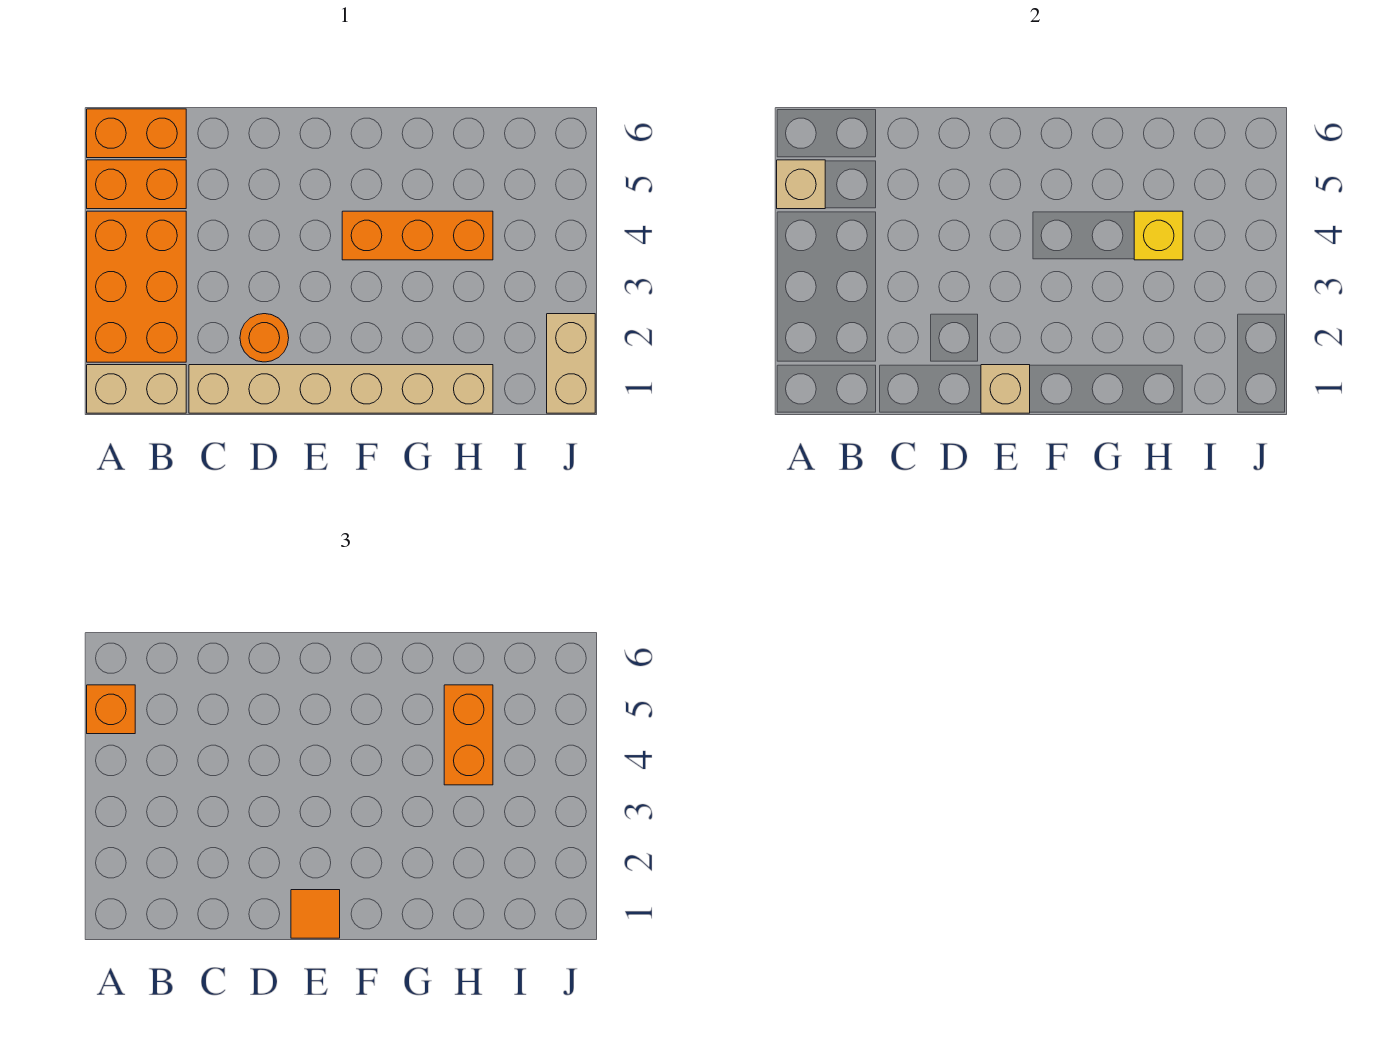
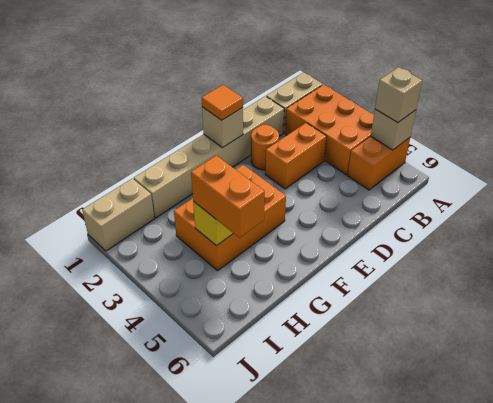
orange 1x1 brick [87,685,135,734] -> tan 1x1 brick [375,67,422,123]
orange 1x2 brick [87,109,186,158] -> orange 1x2 brick moved to [265,123,327,189]
orange 1x3 brick [342,211,493,260] -> orange 2x3 brick [174,165,286,271]
tan 1x2 brick [547,314,595,413] -> tan 1x2 brick turned to [82,178,154,251]

